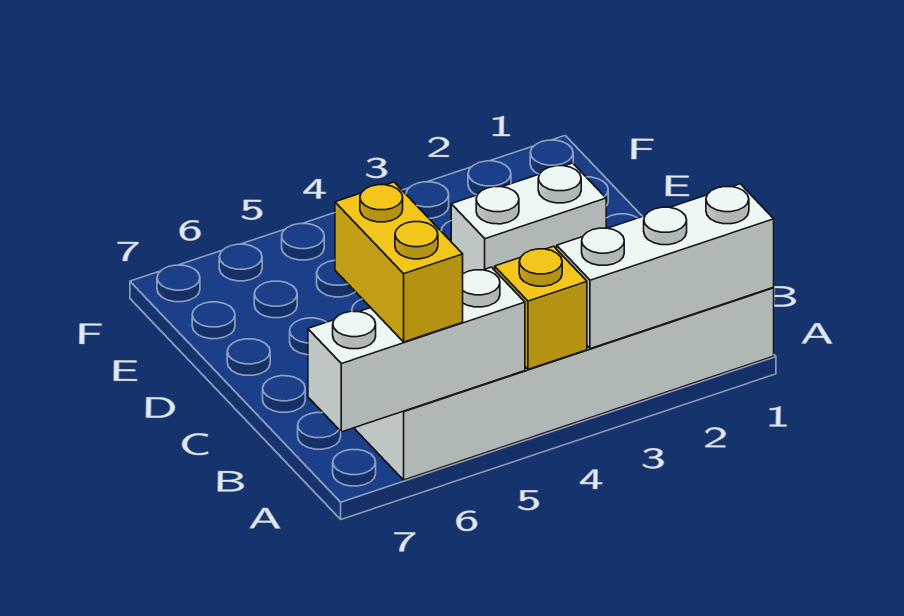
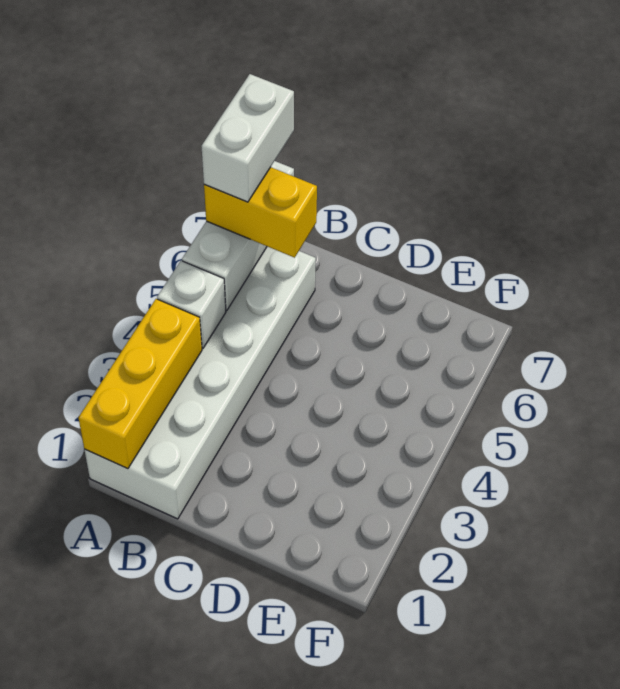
white 1x3 brick [557,184,774,349] -> yellow 1x3 brick [79,299,202,469]
yellow 1x1 brick [495,246,587,369] -> white 1x1 brick [157,261,226,348]
white 1x2 brick [451,163,606,274] -> white 1x2 brick moved to [202,74,294,202]

